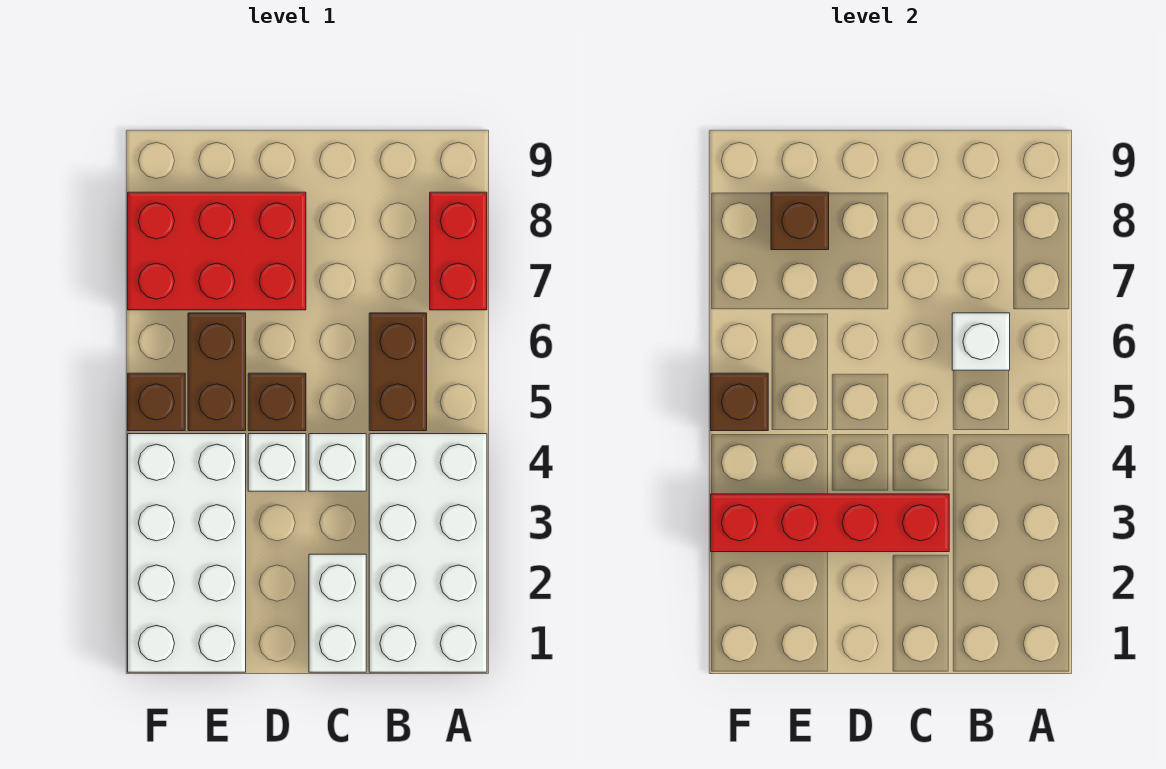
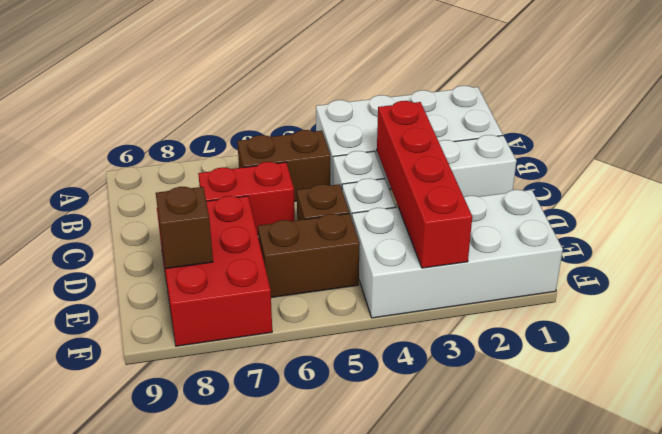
red 1x2 brick [430,192,487,310] -> red 1x2 brick moved to [198,162,295,235]
white 1x1 brick [952,313,1010,370] -> none
brown 1x1 brick [128,373,185,431] -> none
brown 1x1 brick [711,373,768,431] -> none

